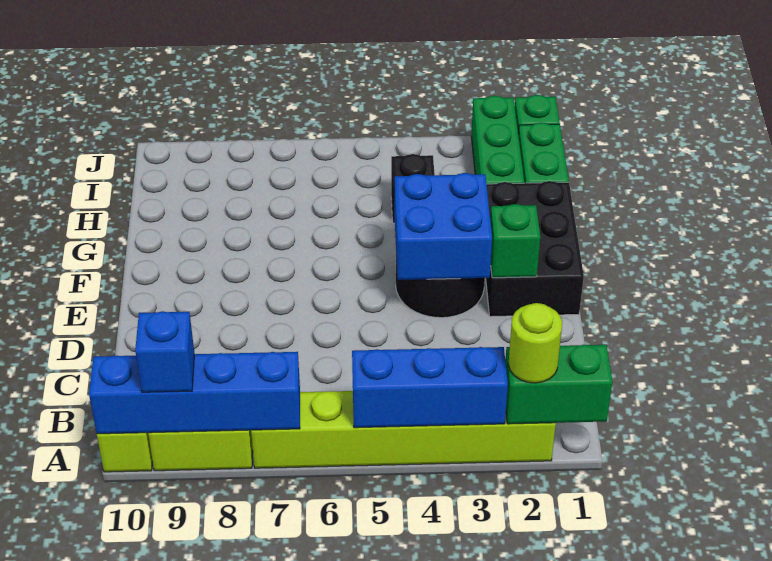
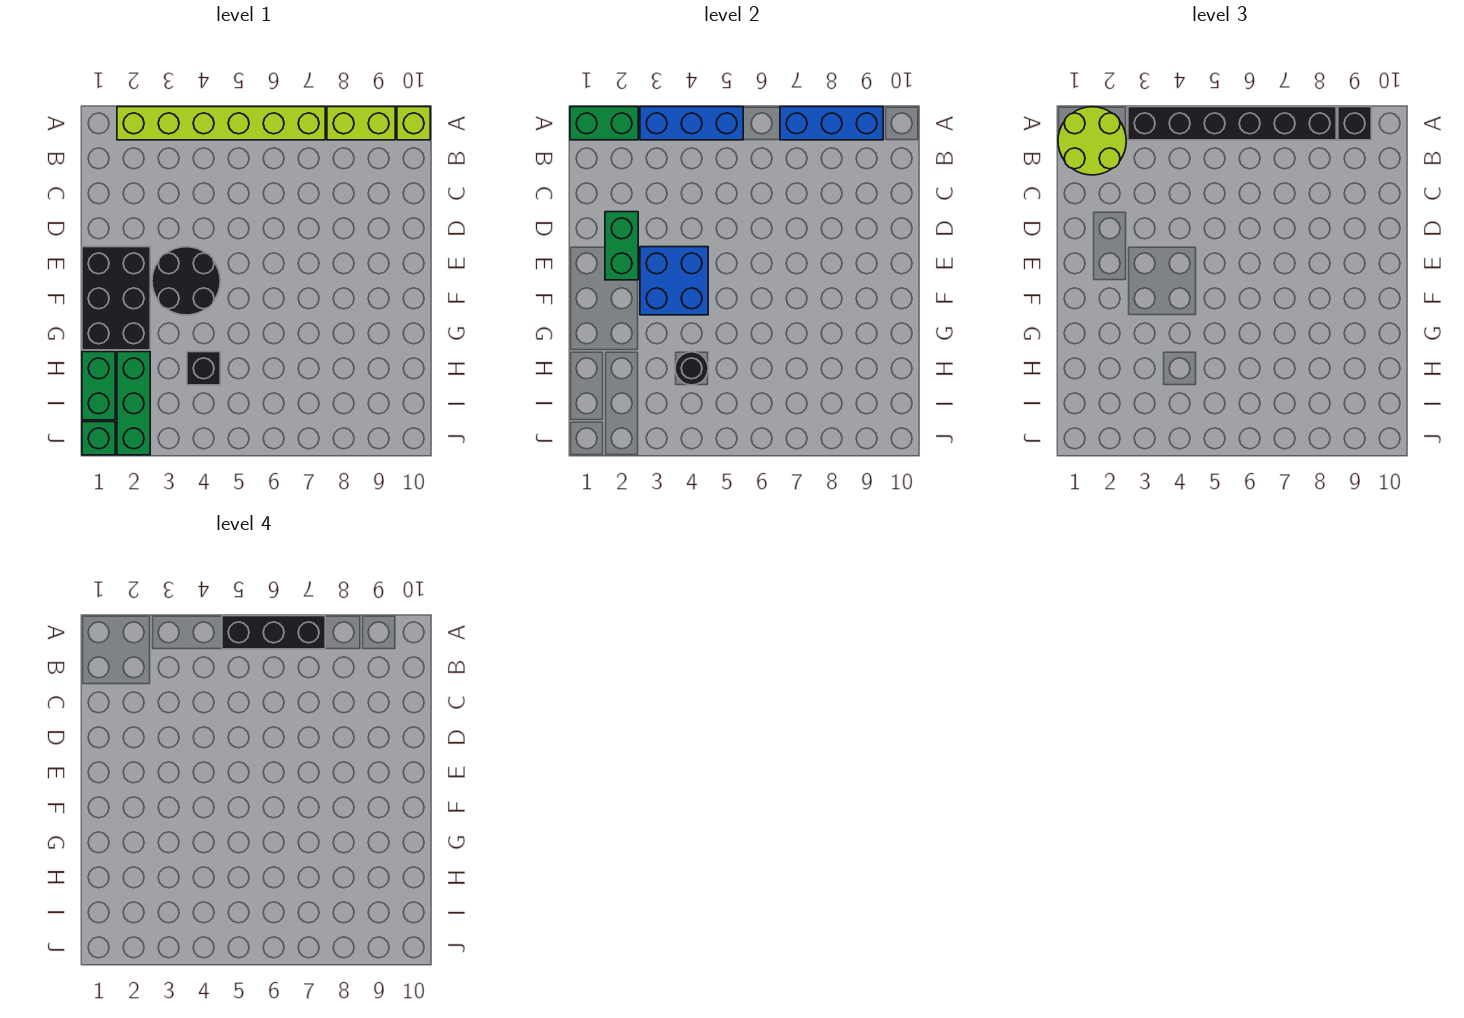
lime 1x1 round brick [508,303,562,383] -> lime 2x2 round brick [1058,107,1126,175]
none -> black 1x6 brick [1128,107,1336,140]
none -> black 1x3 brick [222,616,325,649]
blue 1x4 brick [89,352,300,434] -> blue 1x3 brick [780,107,883,140]
blue 1x1 brick [135,311,195,392] -> black 1x1 brick [1338,107,1371,140]
green 1x1 brick [490,204,540,278] -> green 1x2 brick [605,212,638,280]
none -> black 1x1 round brick [675,352,708,385]

